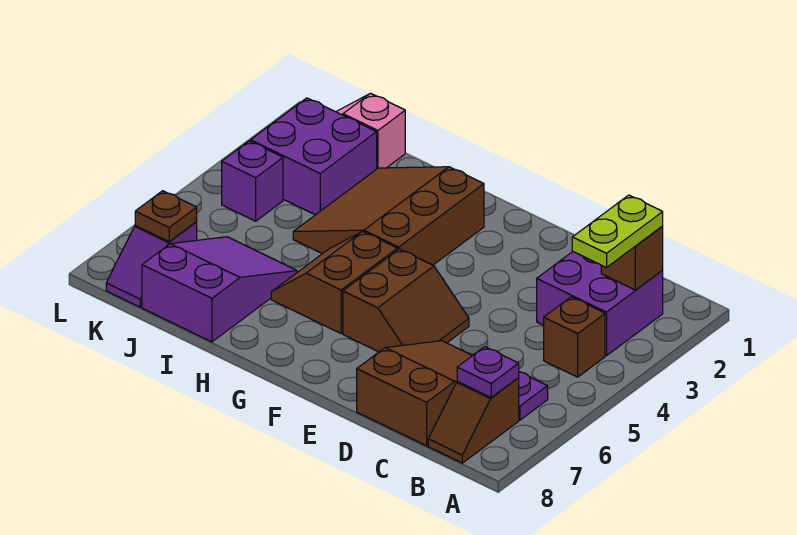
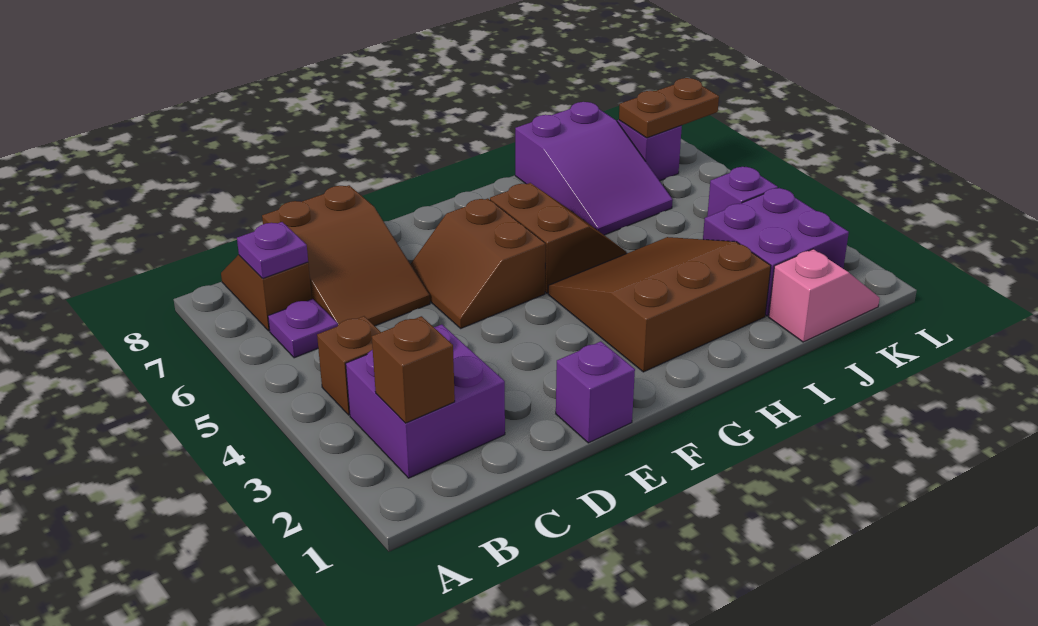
lime 1x2 plate [572,195,663,268] -> none
none -> purple 1x1 brick [556,341,635,443]
brown 3x3 slope [293,167,484,265] -> brown 3x3 slope turned to [548,237,771,372]
brown 1x1 plate [135,191,197,242] -> brown 1x2 plate [619,78,719,138]

